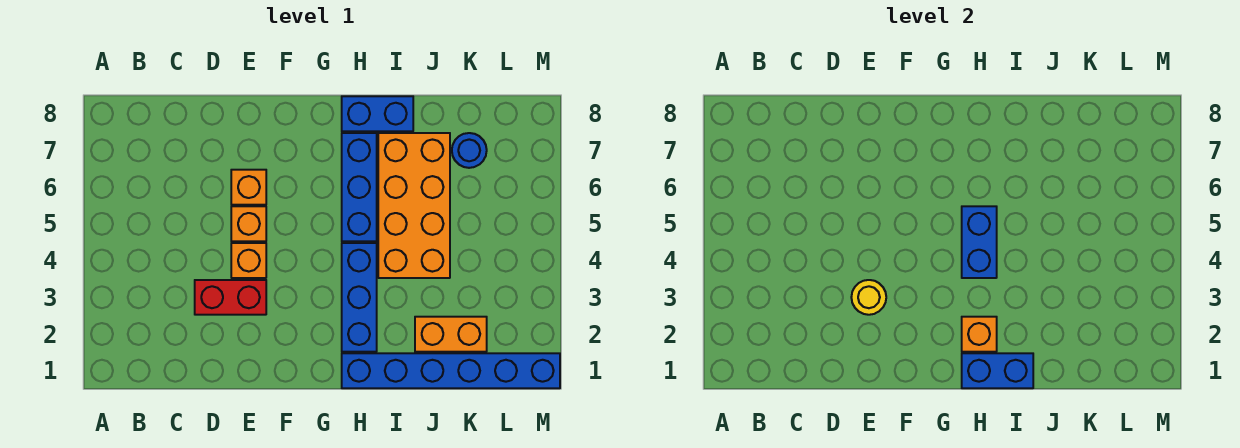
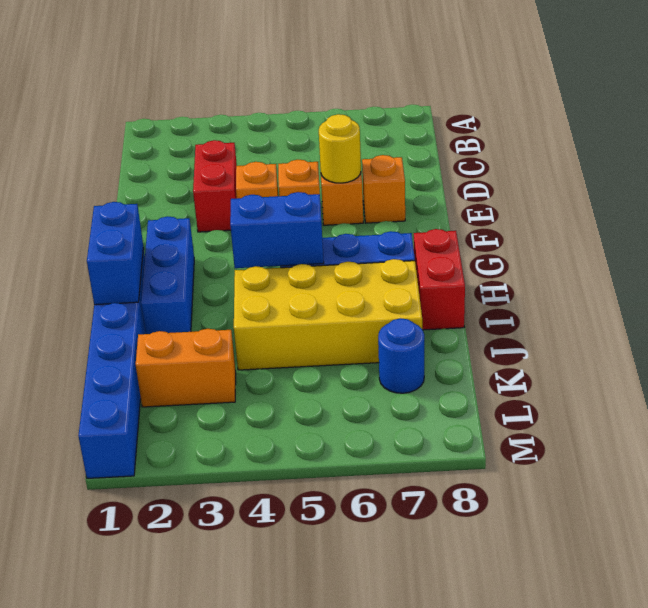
yellow 1x1 round brick [851,280,886,315] -> yellow 1x1 round brick moved to [319,114,361,183]
blue 1x3 brick [342,243,377,352] -> blue 1x3 brick turned to [141,216,194,334]
orange 1x1 brick [962,317,997,352] -> orange 1x1 brick moved to [362,155,405,223]
blue 1x2 brick [342,96,413,131] -> red 1x2 brick [414,229,465,330]
orange 2x4 brick [378,133,450,278] -> yellow 2x4 brick [234,259,422,370]
orange 1x2 brick [415,317,487,352] -> orange 1x2 brick turned to [136,329,236,407]

